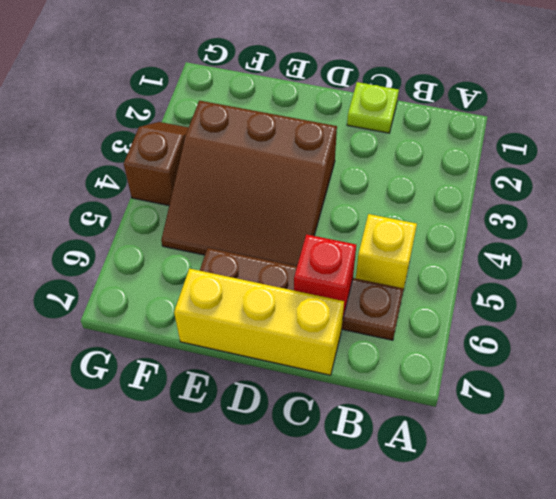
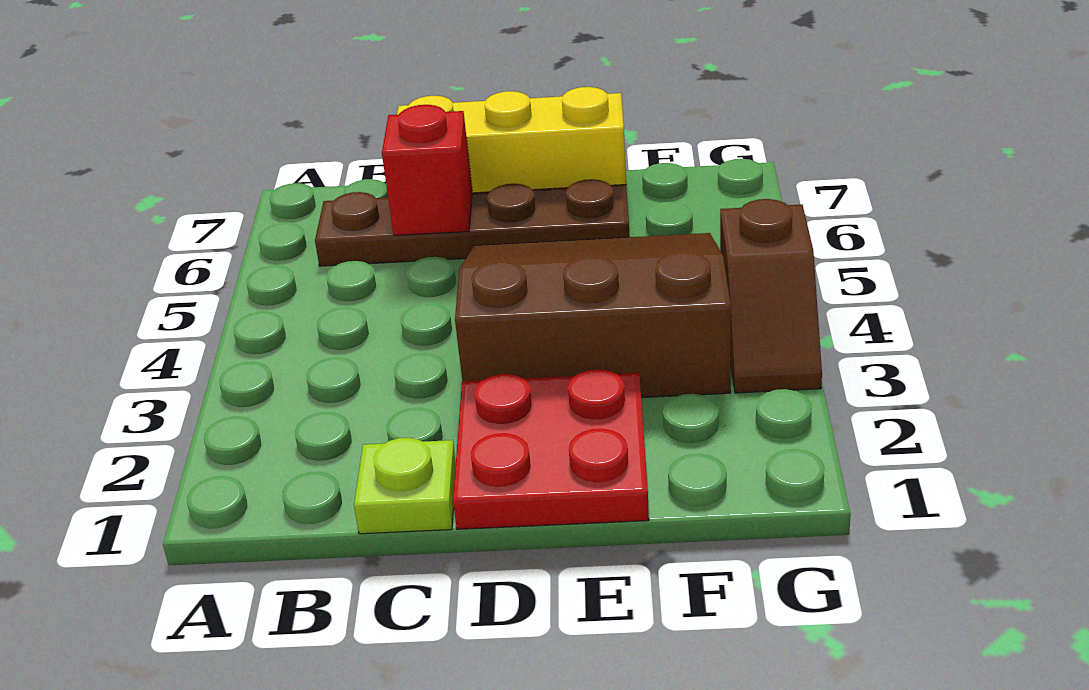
yellow 1x1 brick [356,214,417,288] -> none
none -> red 2x2 plate [453,369,649,529]

